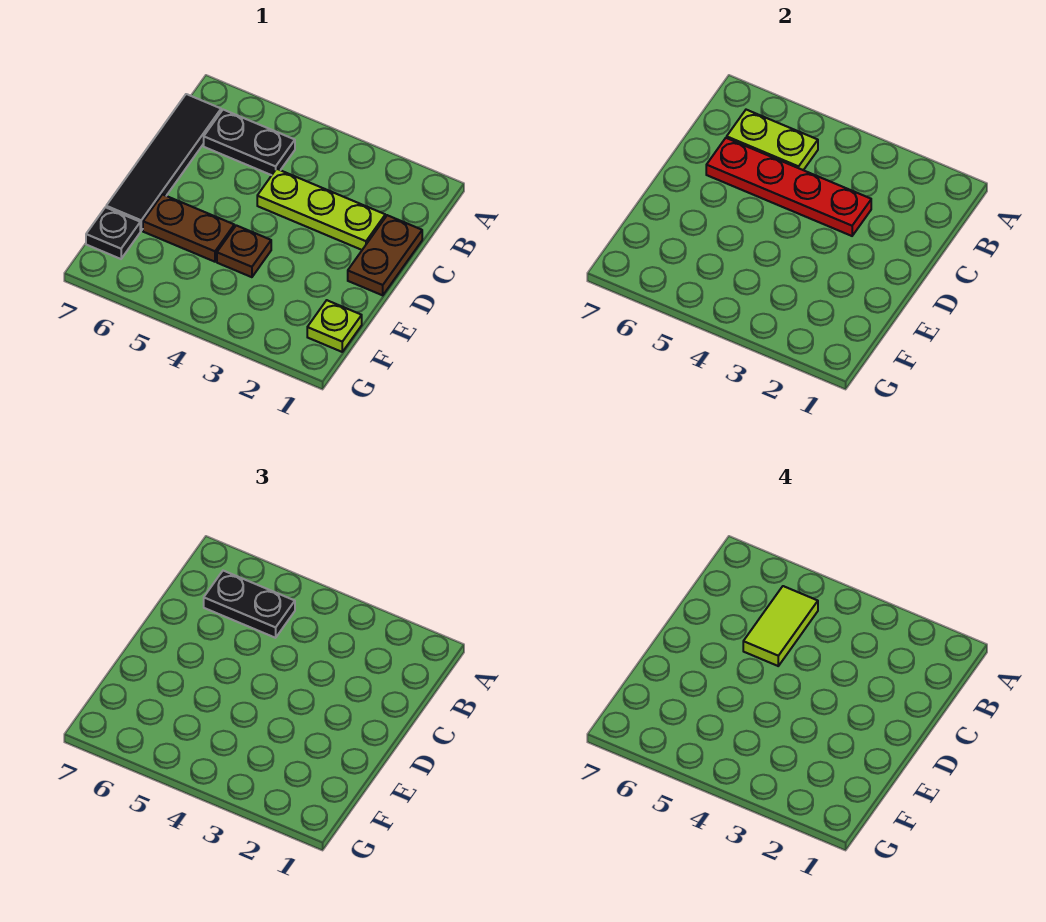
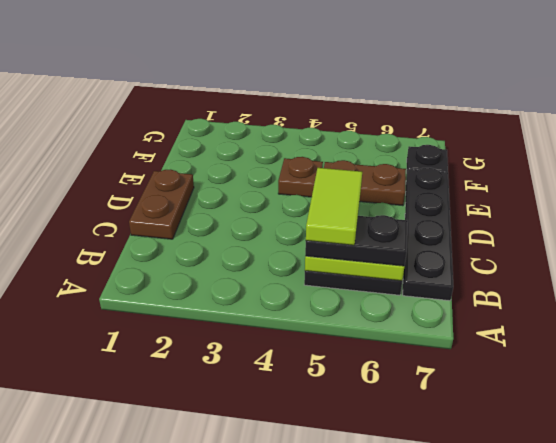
black 1x4 tile [106,94,221,231] -> black 1x4 plate [403,168,453,301]
lime 1x3 plate [257,169,385,250] -> none
red 1x4 plate [706,138,871,236] -> none
lime 1x1 plate [307,300,362,352] -> none

